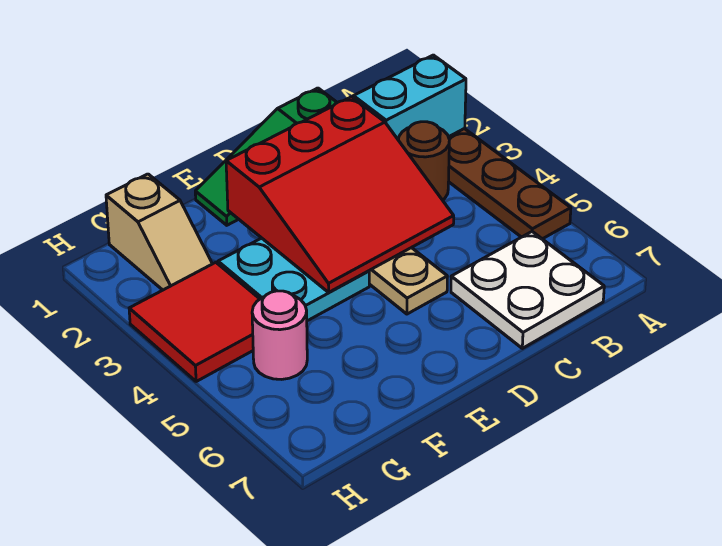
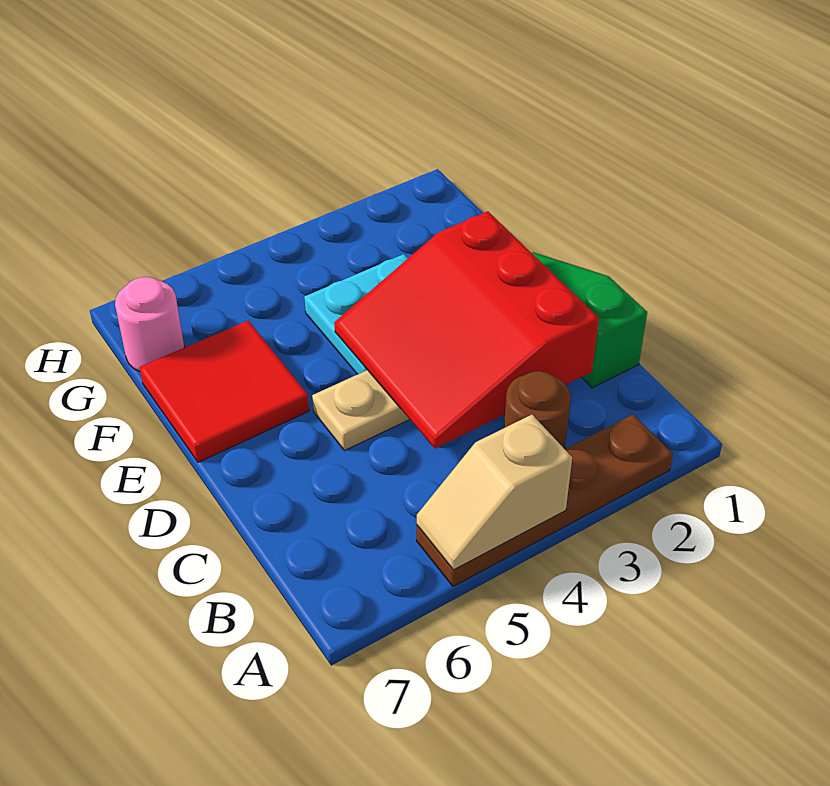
cyan 1x2 brick [354,55,466,140] -> none
white 2x2 plate [451,232,604,348] -> none
tan 1x2 slope [106,174,212,290] -> tan 1x2 slope moved to [417,415,572,570]
red 2x2 tile [129,262,260,382] -> red 2x2 tile moved to [139,321,309,462]
pink 1x1 round brick [252,291,307,379] -> pink 1x1 round brick moved to [115,277,184,371]

